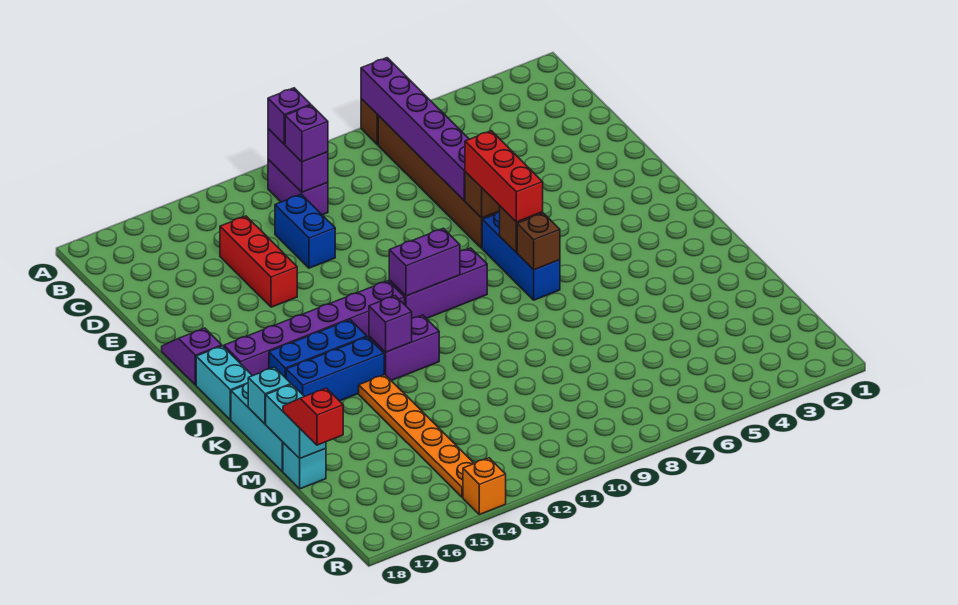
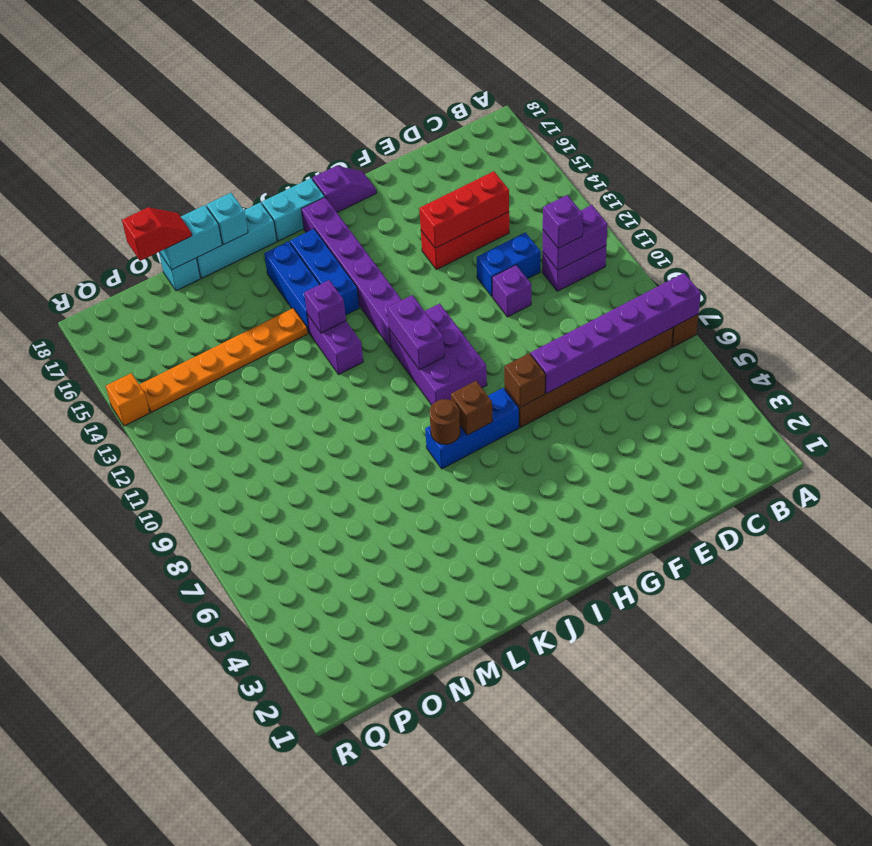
purple 1x1 brick [268,88,311,145] -> purple 1x1 brick moved to [492,265,531,317]
red 1x3 brick [465,131,543,222] -> red 1x3 brick moved to [419,171,509,248]
purple 1x3 brick [389,248,487,319] -> purple 2x3 brick [389,304,487,405]
brown 1x1 brick [517,213,560,270] -> brown 1x1 round brick [429,399,460,444]

